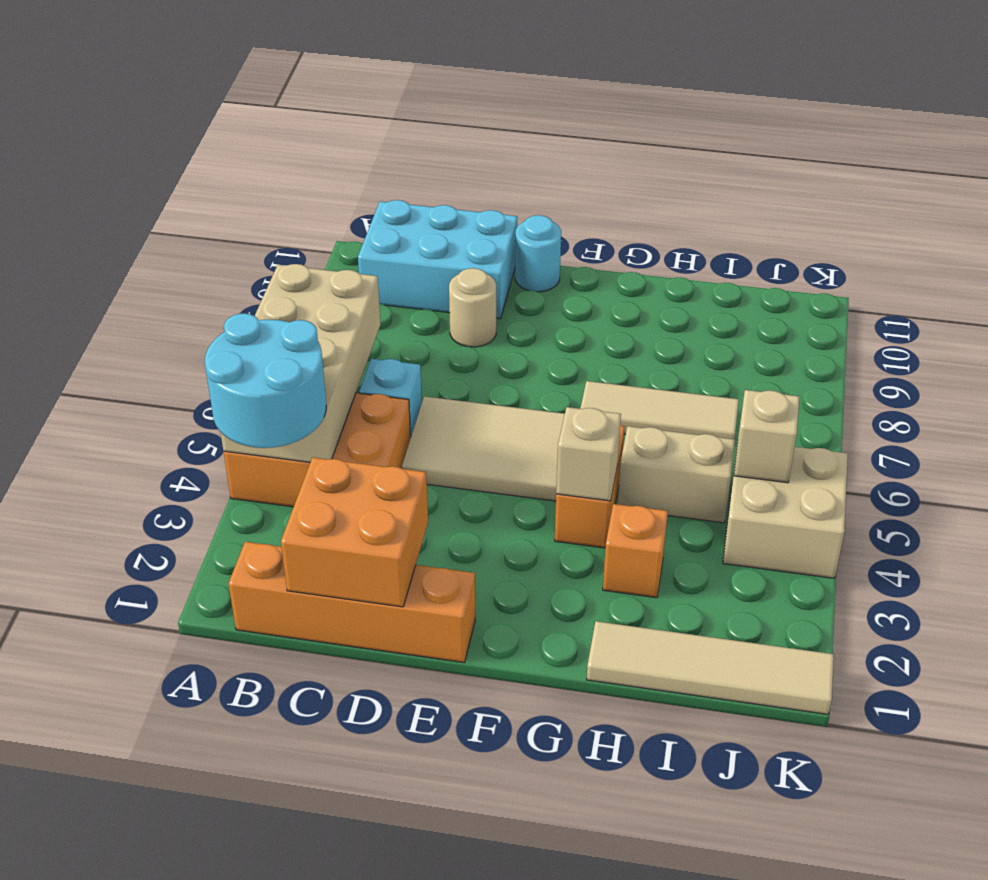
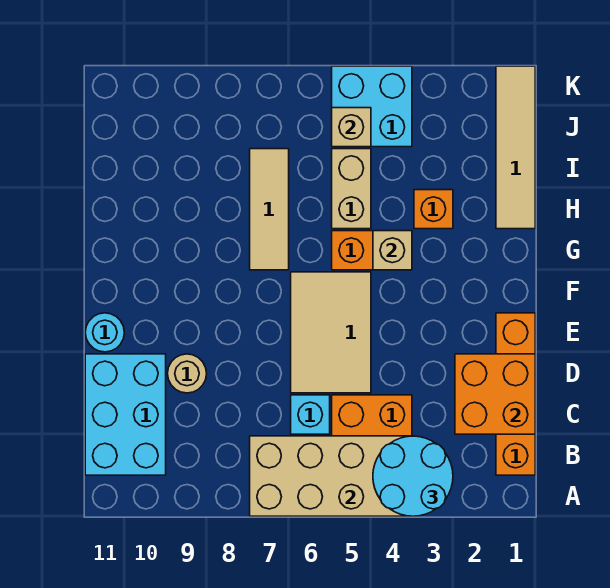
tan 2x2 brick [723,447,848,578] -> cyan 2x2 brick [332,66,412,147]

